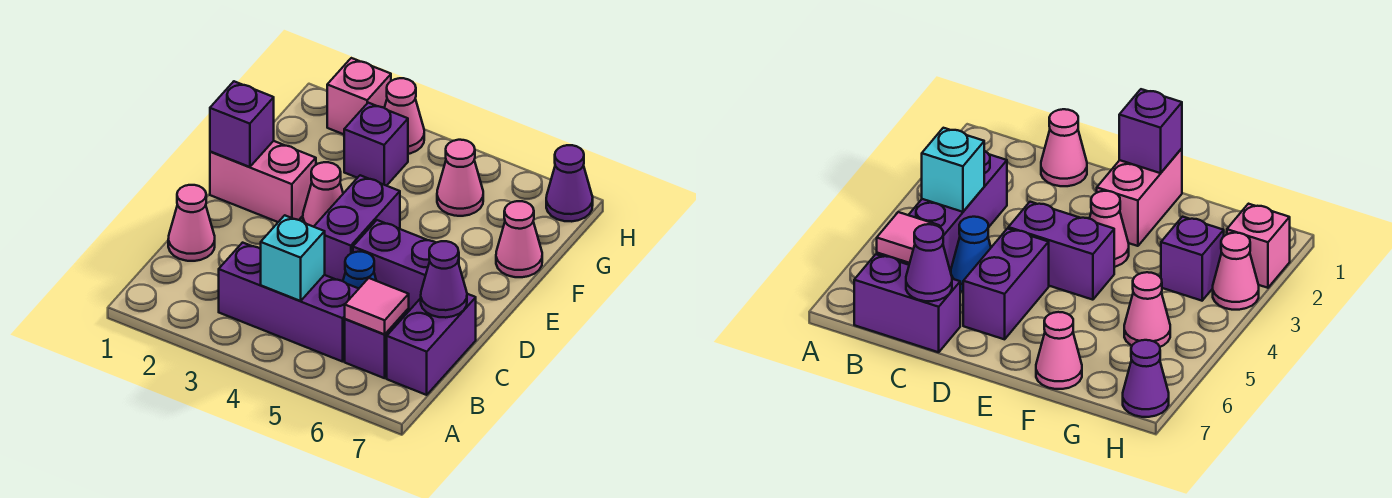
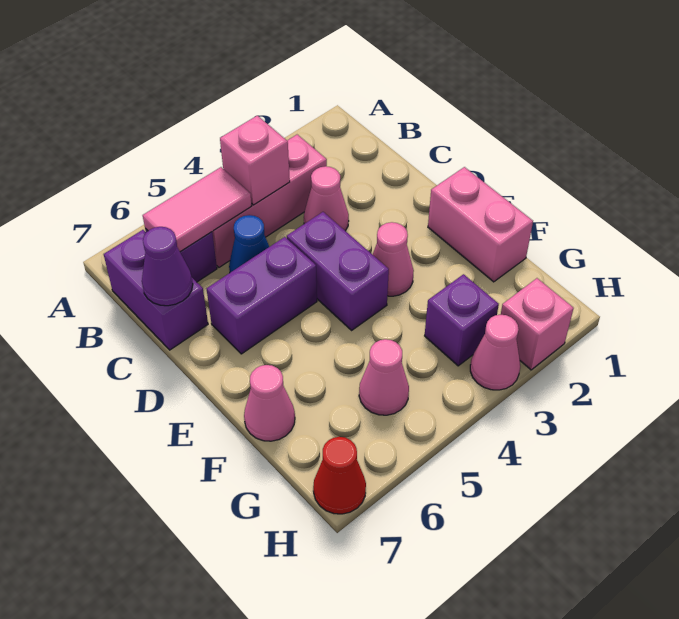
purple 1x3 brick [219,243,359,362] -> pink 1x3 brick [212,135,327,267]
cyan 1x1 brick [261,215,325,301] -> pink 1x1 brick [220,116,290,205]
pink 1x1 tile [345,278,409,335] -> pink 1x2 tile [143,167,252,252]
pink 1x1 cone [168,185,215,261] -> pink 1x1 cone moved to [304,166,349,231]
pink 1x2 brick [210,141,316,222] -> pink 1x2 brick turned to [428,167,533,282]
purple 1x1 brick [210,81,274,167] -> none
purple 1x1 cone [546,145,593,221] -> red 1x1 cone [313,437,366,514]

